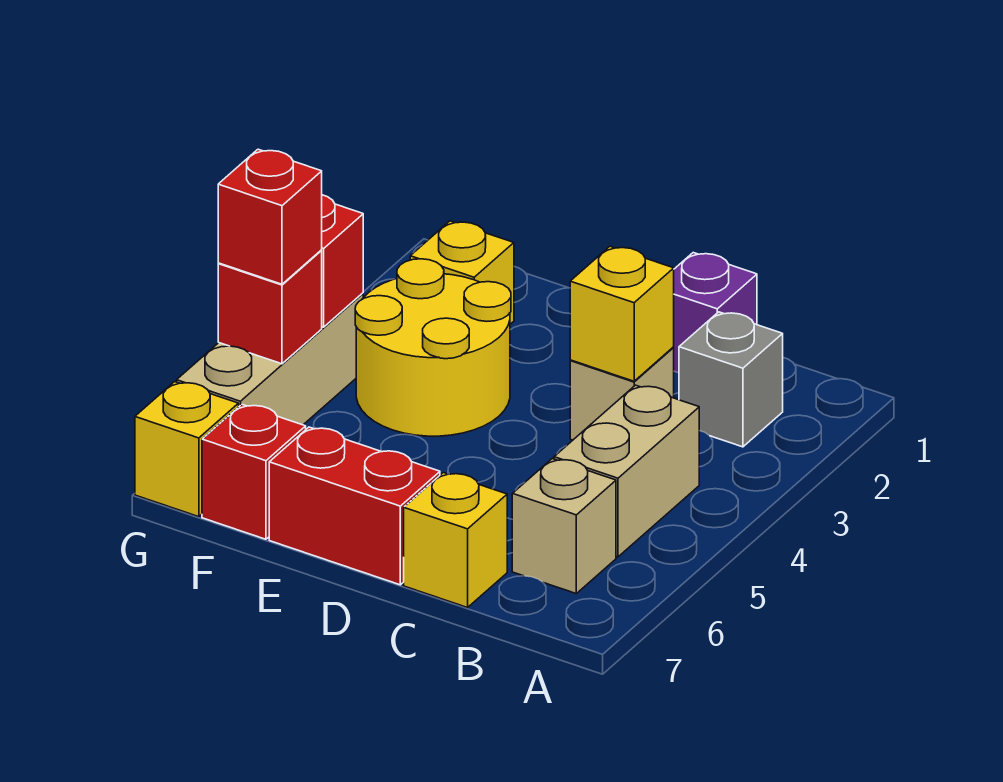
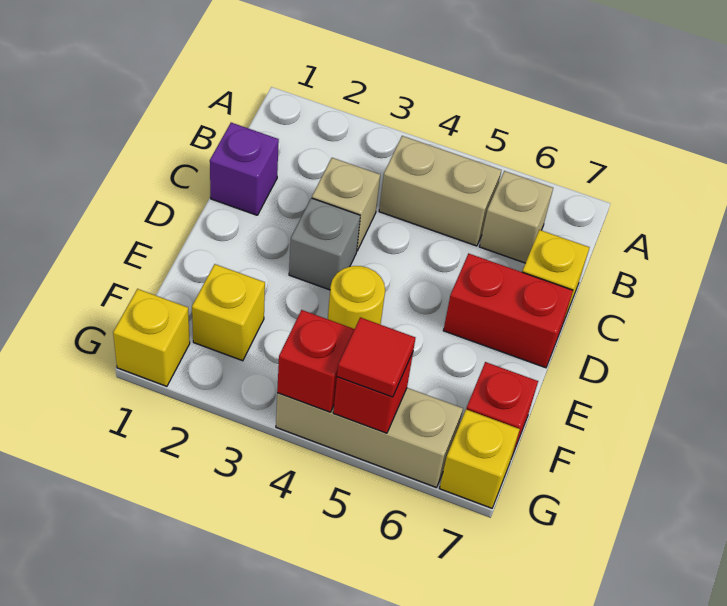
grey 1x1 brick [679,312,783,447] -> grey 1x1 brick moved to [289,198,360,290]
yellow 1x1 brick [570,246,674,381] -> yellow 1x1 brick moved to [113,289,190,386]
red 1x2 brick [269,427,440,585] -> red 1x2 brick turned to [443,253,573,368]
yellow 2x2 round brick [355,259,511,436] -> yellow 1x1 round brick [328,266,385,329]
red 1x1 brick [218,149,322,284] -> red 1x1 tile [337,317,415,397]

